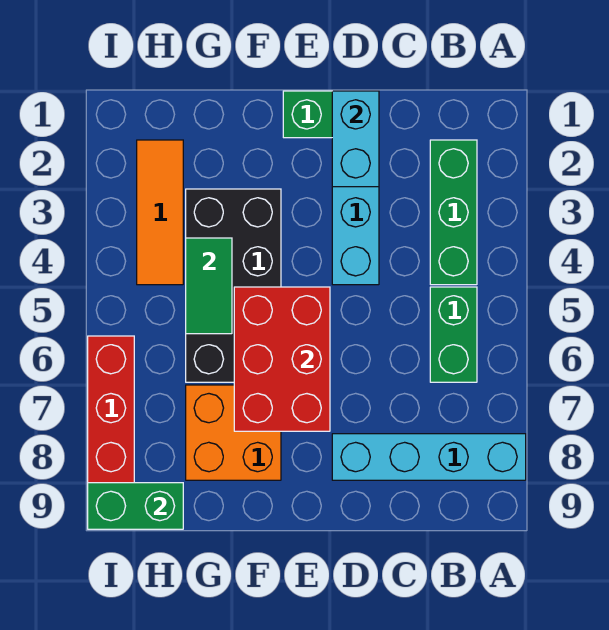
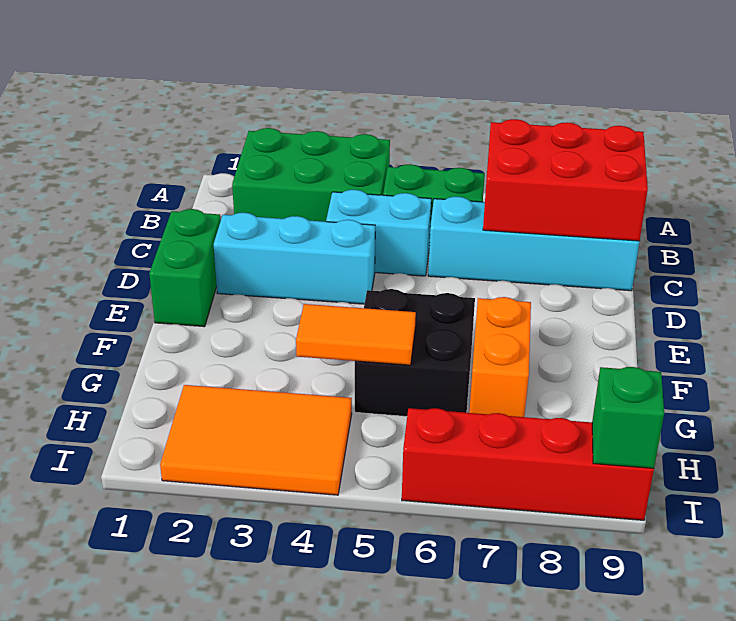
cyan 1x4 brick [332,434,526,480] -> cyan 1x4 brick turned to [428,197,640,291]
green 1x3 brick [430,140,477,285] -> green 2x3 brick [232,128,390,222]
cyan 1x2 brick [332,91,379,187] -> cyan 1x2 brick moved to [326,190,431,276]
red 2x3 brick [234,287,330,431] -> red 2x3 brick moved to [483,119,648,241]
black 2x4 brick [186,189,281,382] -> black 2x2 brick [355,289,475,416]
orange 2x2 brick [186,385,281,480] -> orange 1x2 brick [469,297,531,417]
green 1x2 tile [186,238,232,334] -> orange 1x2 tile [296,304,416,365]
orange 1x3 tile [137,140,183,285] -> orange 2x3 tile [160,385,352,495]
green 1x2 brick [88,483,183,529] -> green 1x1 brick [592,367,664,468]

